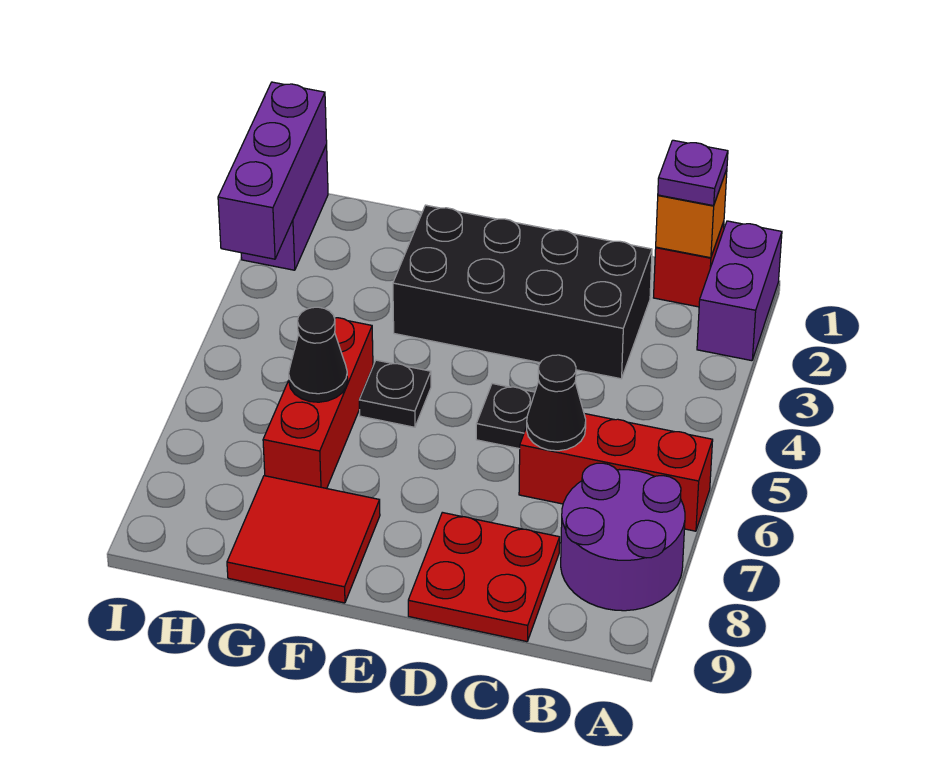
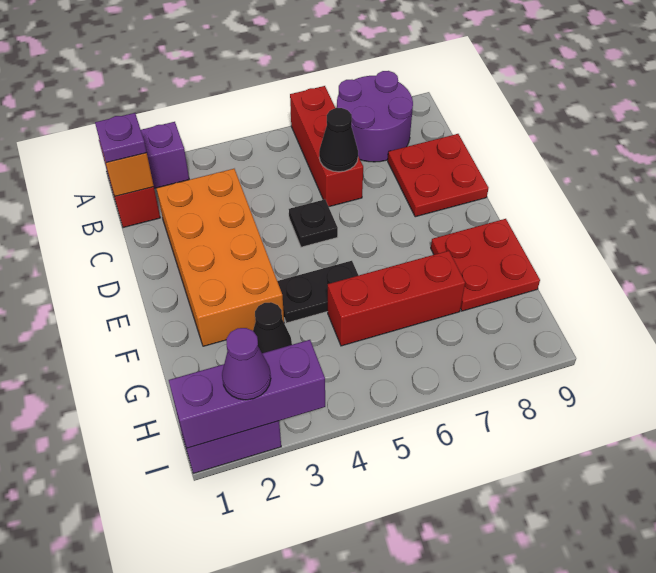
black 2x4 brick [393,205,652,379] -> orange 2x4 brick [156,169,284,346]
black 1x1 plate [359,360,431,427] -> black 1x2 plate [277,261,358,323]
red 2x2 tile [227,476,380,603] -> red 2x2 plate [431,219,540,311]
black 1x1 cone [289,307,348,402] -> black 1x1 cone moved to [253,302,292,353]
none -> purple 1x1 cone [222,328,271,400]

